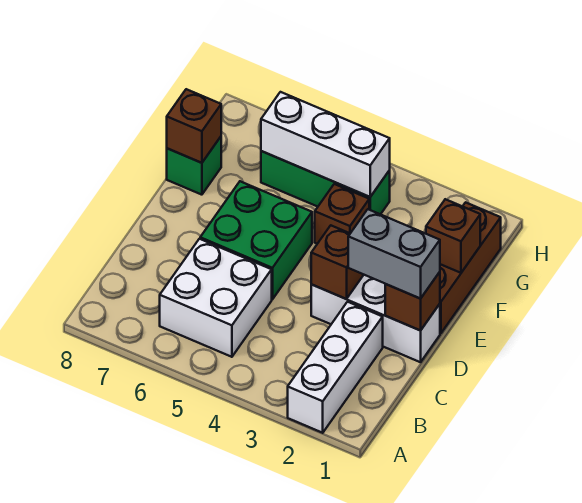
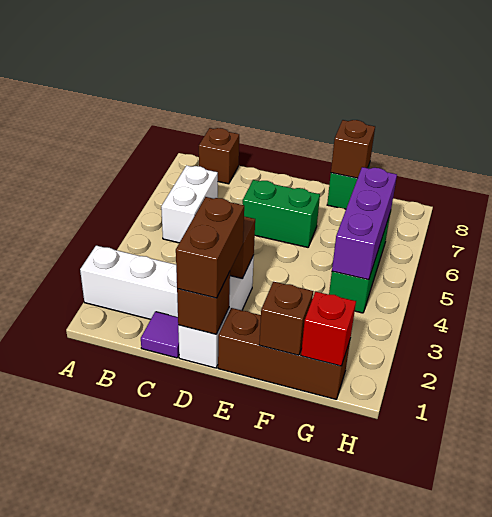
white 2x2 brick [160,239,272,357] -> white 1x2 brick [161,165,218,243]
none -> purple 1x1 tile [141,312,179,358]
grey 1x2 brick [348,209,440,299] -> brown 1x2 brick [176,197,244,298]
green 2x2 brick [200,181,312,299] -> green 1x2 brick [243,180,320,247]
brown 1x1 brick [315,184,369,244] -> brown 1x1 brick moved to [199,128,239,184]
none -> red 1x1 brick [301,292,356,366]
white 1x3 brick [261,92,390,197] -> purple 1x3 brick [332,167,397,280]

